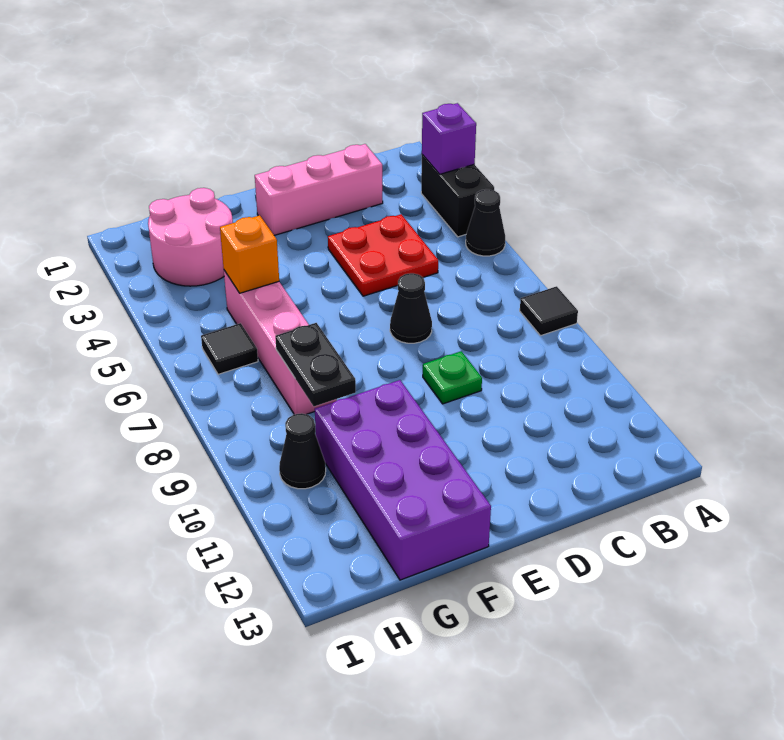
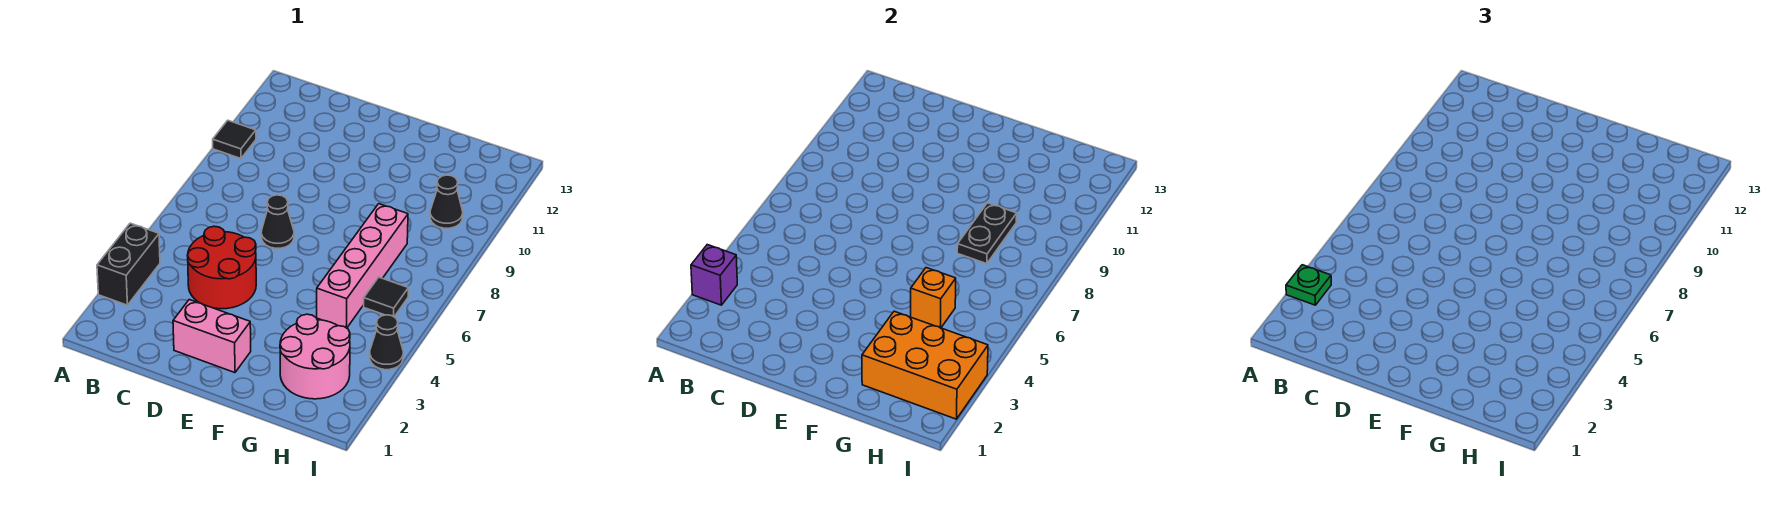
black 1x1 cone [466,189,505,256] -> black 1x1 cone moved to [370,315,403,370]
black 1x1 tile [520,286,578,336] -> black 1x1 tile moved to [213,120,256,159]
pink 1x3 brick [255,144,383,235] -> pink 1x2 brick [173,300,251,373]
red 2x2 plate [328,214,438,296] -> red 2x2 round brick [188,226,256,309]
green 1x1 plate [423,351,482,404] -> green 1x1 plate moved to [1286,265,1331,305]
purple 2x4 brick [315,380,491,580] -> none
none -> orange 2x3 brick [862,311,988,419]

